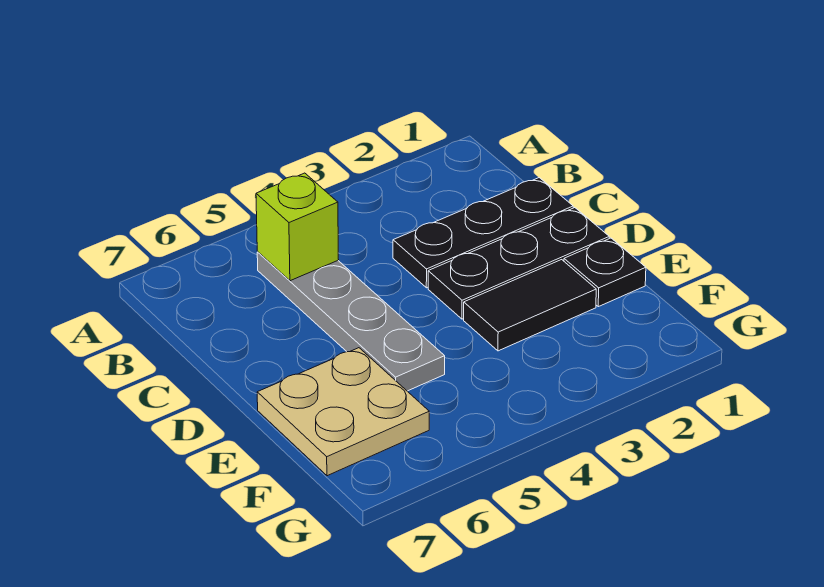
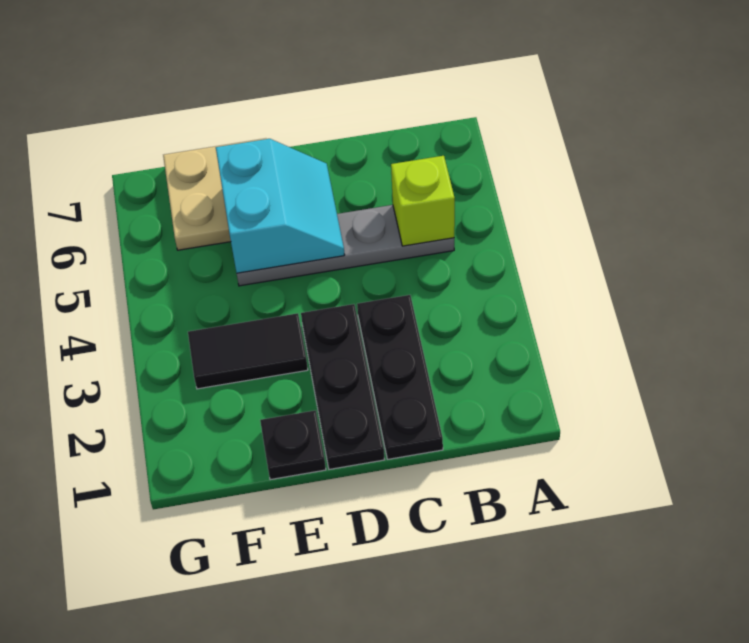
none -> cyan 2x2 slope [216,139,345,273]
black 1x2 tile [464,260,596,351] -> black 1x2 tile turned to [188,313,308,389]

